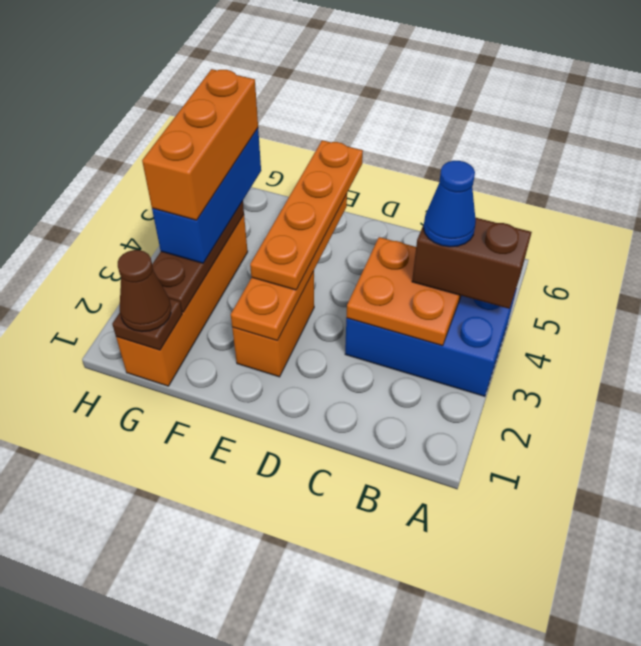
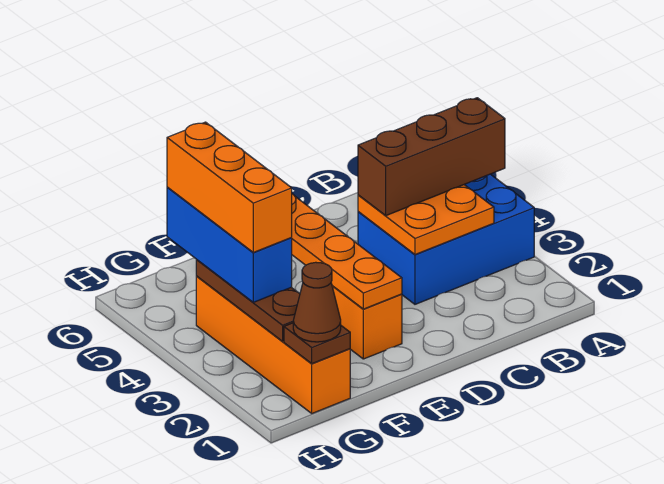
brown 1x2 brick [412,217,532,309] -> brown 1x3 brick [358,98,505,216]
blue 1x1 cone [423,161,476,247] -> none
orange 1x4 plate [250,140,363,290] -> none

